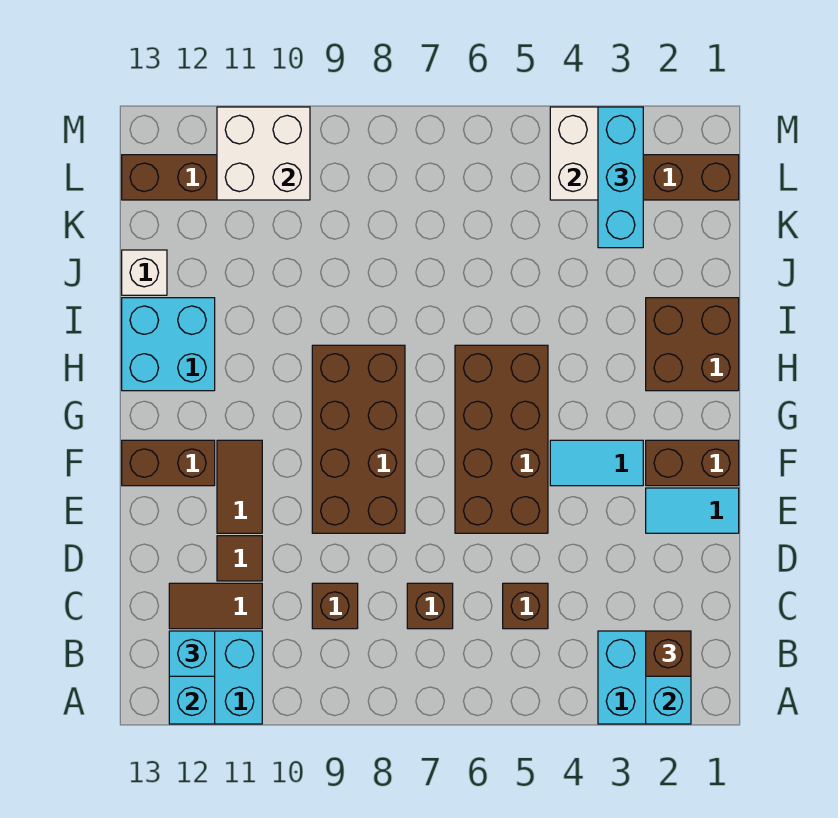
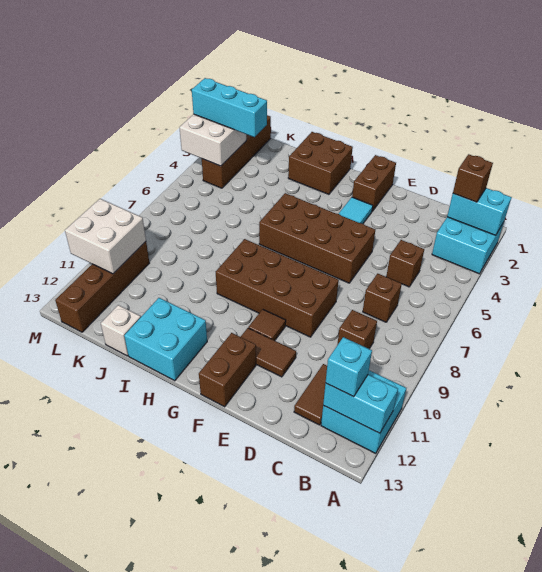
brown 1x1 tile [217,536,262,581] -> brown 1x1 tile moved to [248,309,286,341]
cyan 1x2 tile [646,488,739,533] -> none

